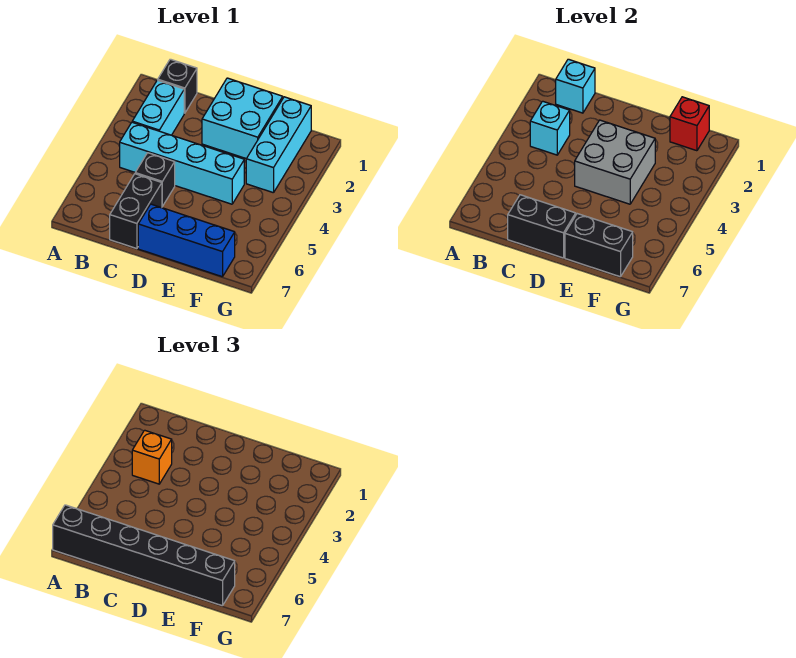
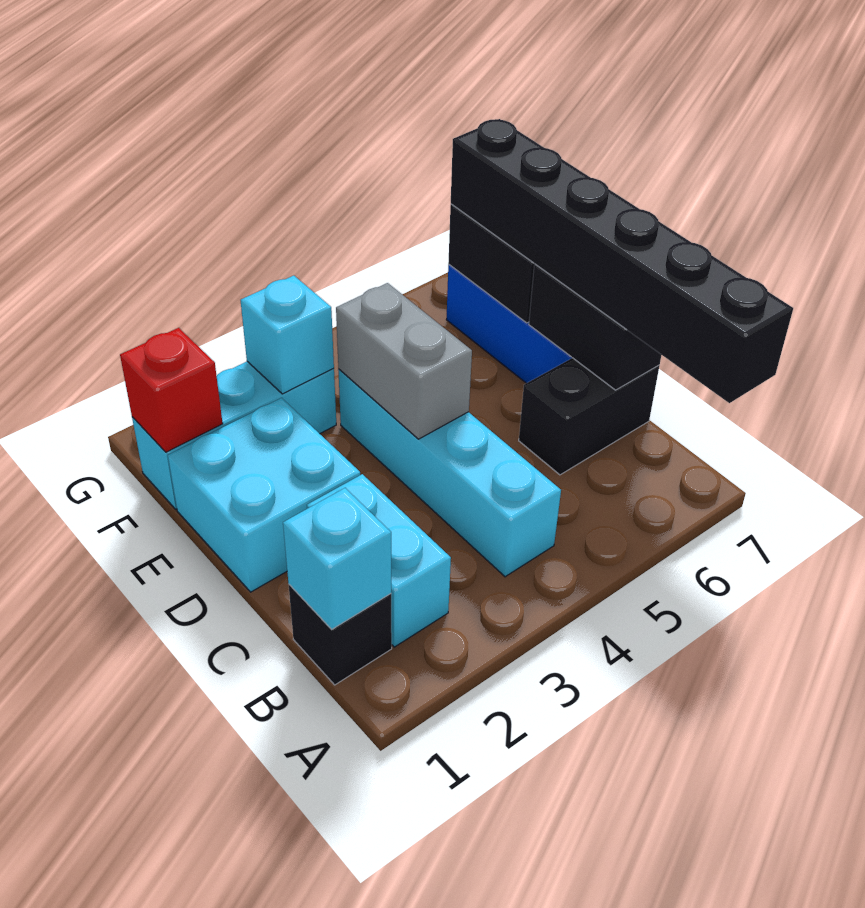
cyan 1x2 brick [132,80,184,135] -> cyan 1x2 brick turned to [307,474,451,647]
cyan 1x1 brick [530,101,570,155] -> cyan 1x1 brick moved to [241,276,334,394]
orange 1x1 brick [132,430,172,484] -> none
black 1x1 brick [135,153,175,206] -> none
grey 2x2 brick [575,120,655,204] -> grey 1x2 brick [336,283,472,439]

